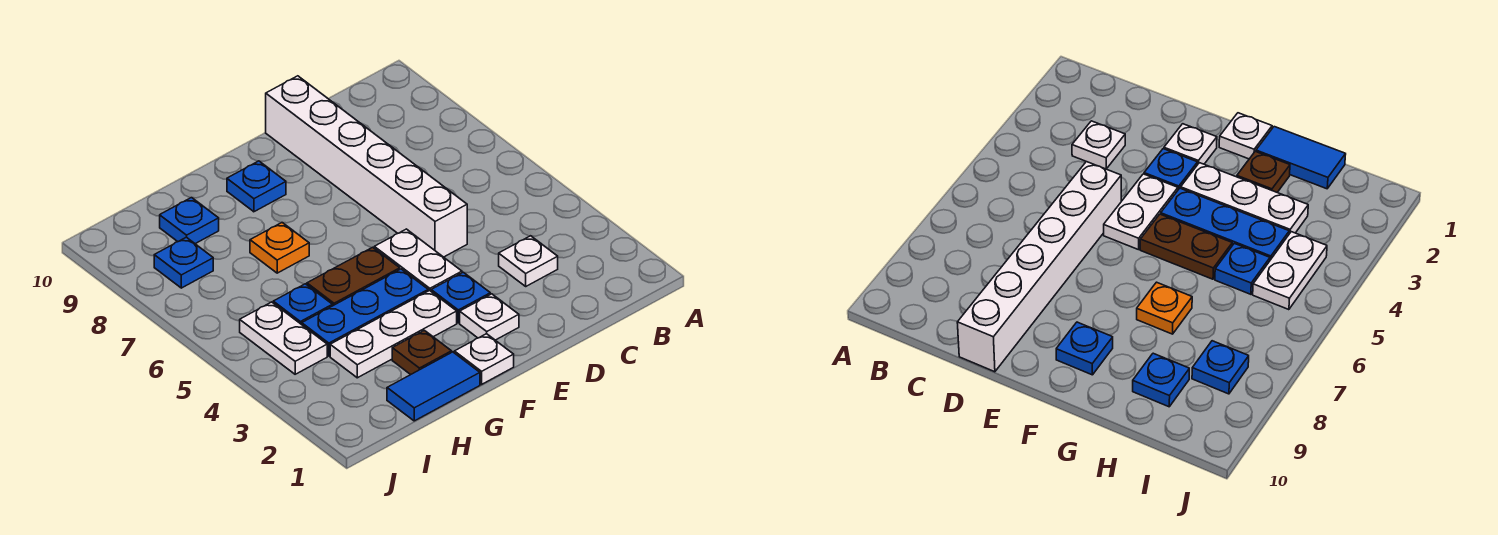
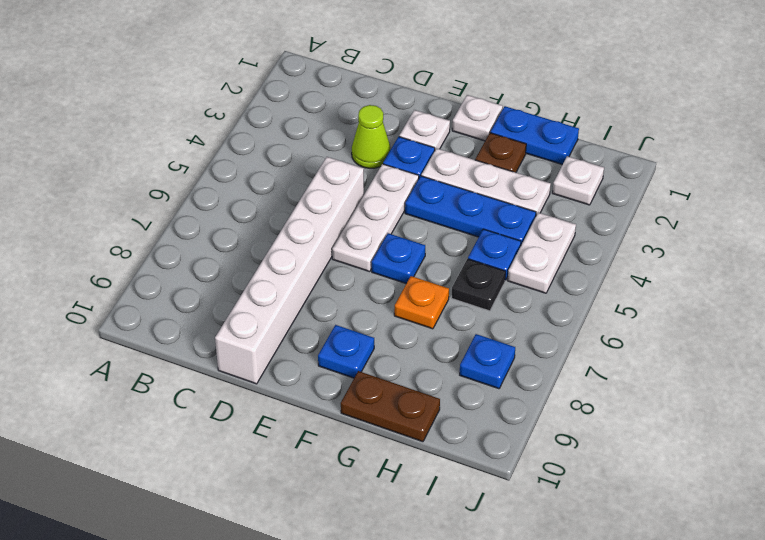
white 1x1 plate [499,236,558,286] -> white 1x1 plate moved to [552,156,604,205]
none -> lime 1x1 cone [352,105,390,168]
white 1x2 plate [374,229,462,291] -> white 1x3 plate [332,164,419,272]
brown 1x2 plate [307,247,400,306] -> brown 1x2 plate moved to [341,371,440,442]
blue 1x2 tile [387,352,480,421] -> blue 1x2 plate [490,106,579,164]
none -> black 1x1 plate [452,259,506,311]
blue 1x1 plate [160,198,219,244] -> blue 1x1 plate moved to [372,233,425,284]

